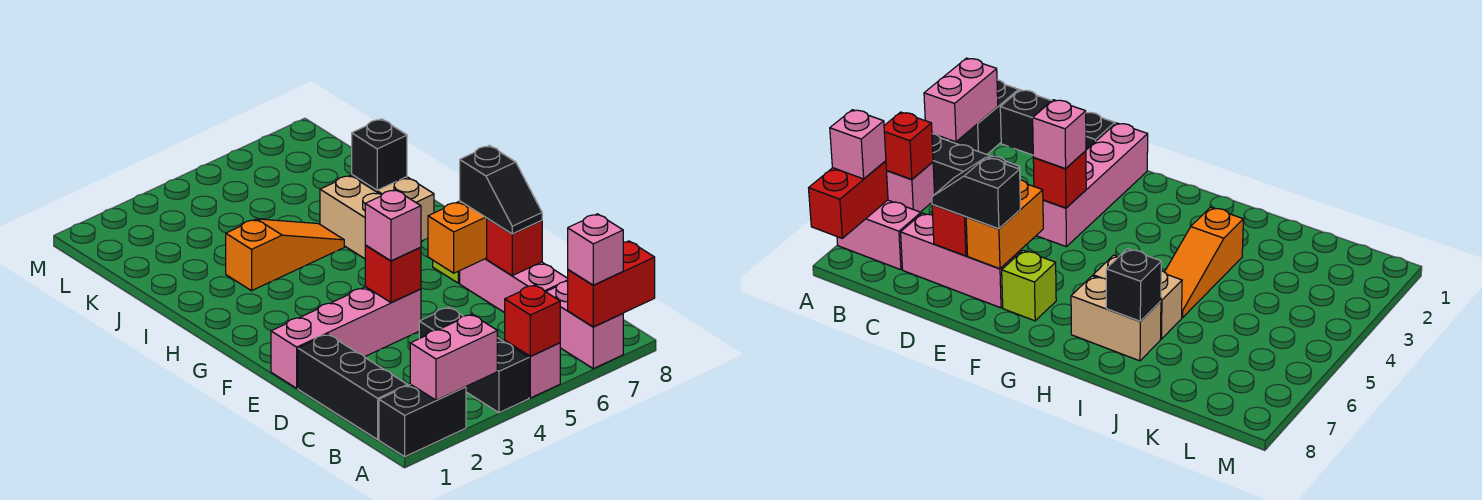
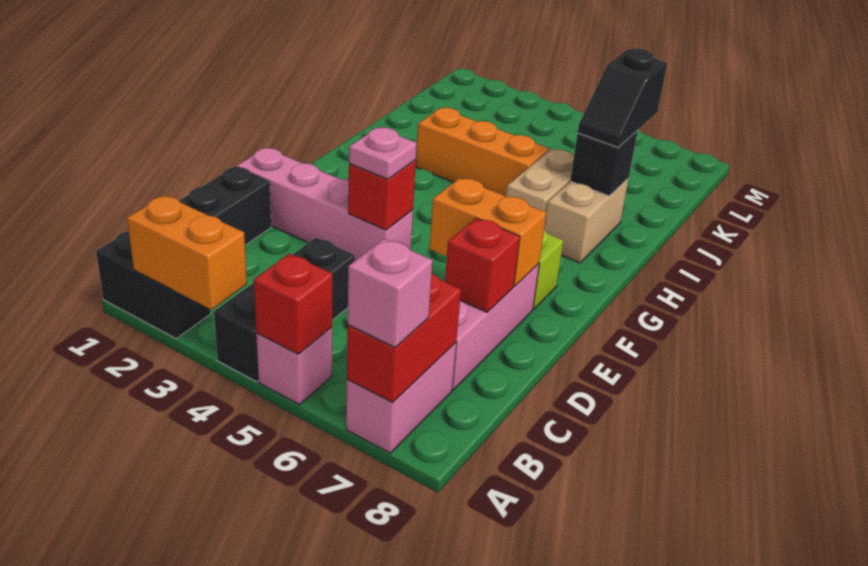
pink 1x2 brick [410,314,497,400] -> orange 1x2 brick [127,195,247,310]
red 1x2 brick [568,241,655,327] -> red 1x2 brick turned to [347,274,461,402]
black 1x2 slope [460,146,542,234] -> black 1x2 slope moved to [578,48,667,147]
pink 1x1 brick [365,190,421,261] -> pink 1x1 plate [349,127,417,179]
orange 1x3 slope [226,219,344,291] -> orange 1x3 brick [416,108,549,196]

